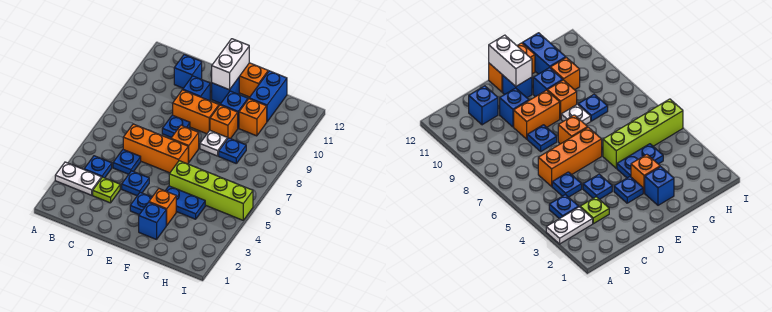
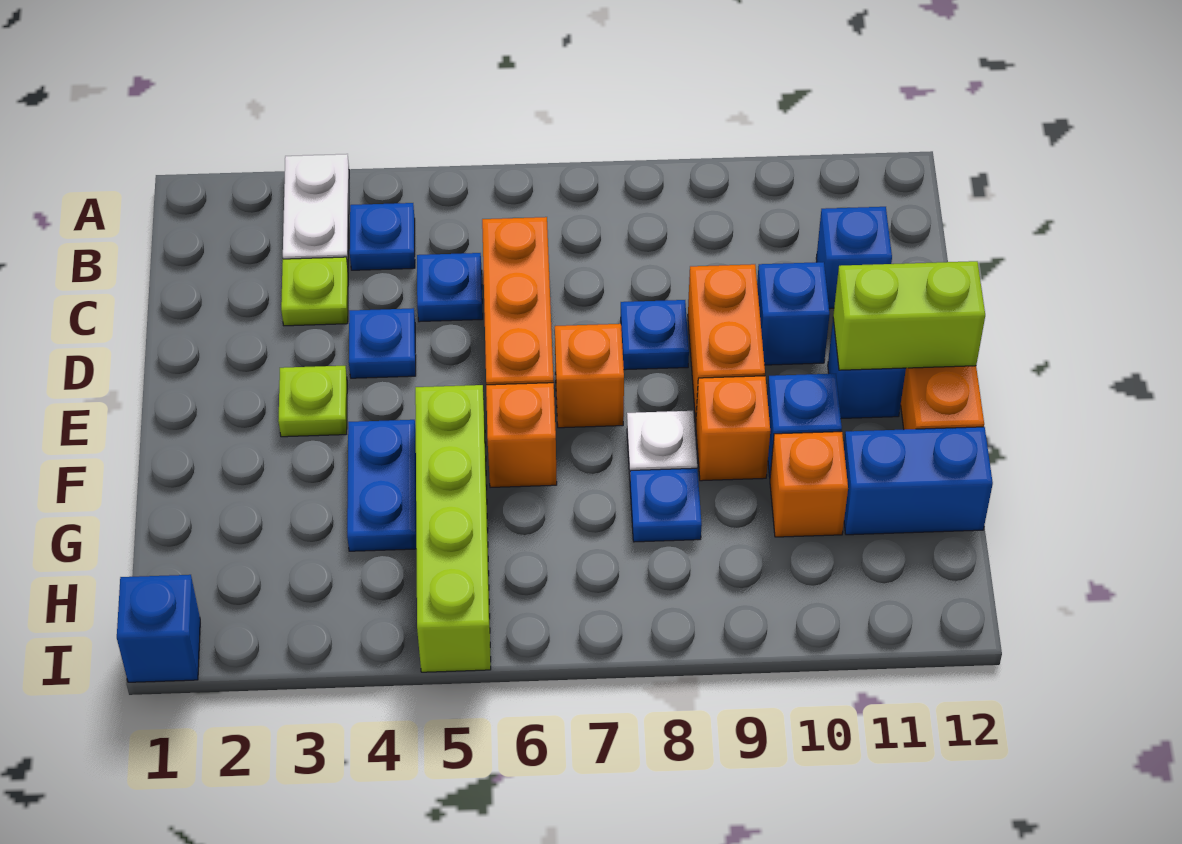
blue 1x1 plate [130,192,152,214] -> lime 1x1 plate [278,366,347,437]
white 1x2 brick [212,39,249,90] -> lime 1x2 brick [833,261,985,370]
blue 1x1 brick [139,202,167,239] -> blue 1x1 brick moved to [117,575,200,682]
orange 1x1 brick [149,189,176,225] -> orange 1x1 brick moved to [486,383,557,487]

